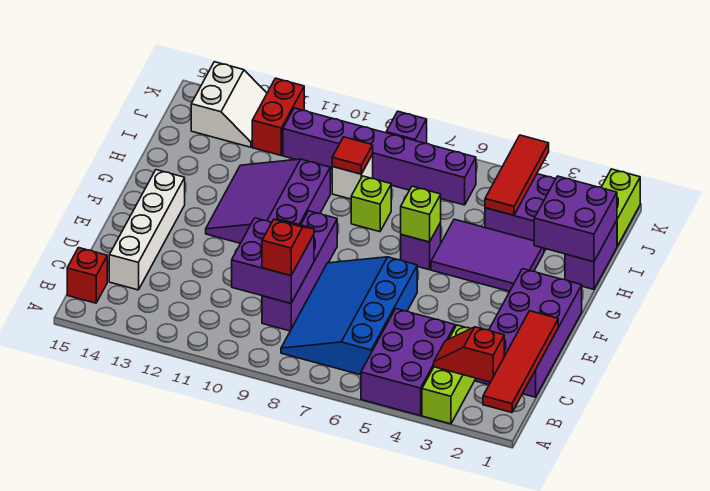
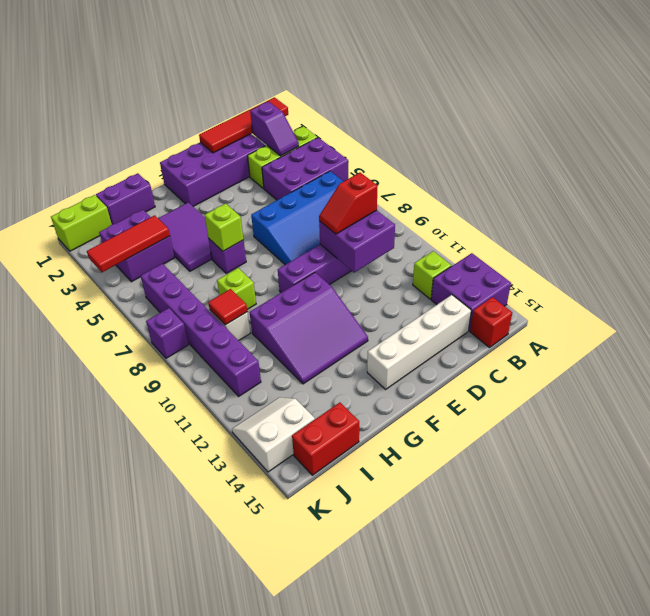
red 1x2 slope [434,327,504,382] -> purple 1x2 slope [250,102,299,156]
none -> lime 1x1 brick [413,251,451,299]
purple 2x2 brick [534,176,617,262] -> purple 2x2 brick moved to [431,253,511,331]
red 1x2 brick [252,78,304,155] -> red 1x2 brick moved to [292,403,359,475]

